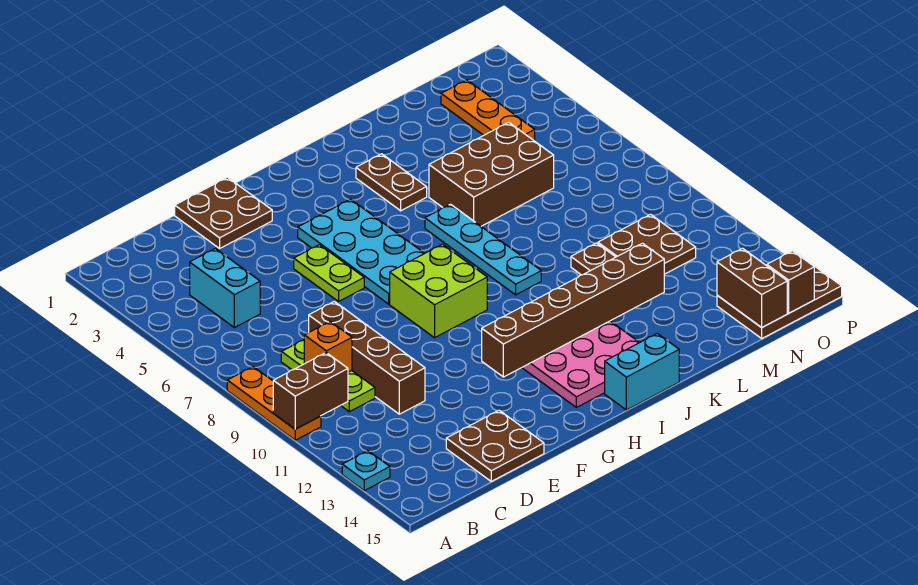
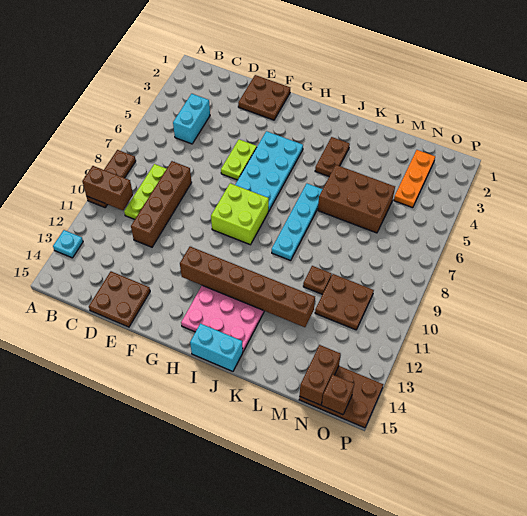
orange 1x3 plate [227,367,321,440] -> brown 1x3 plate [86,150,136,207]
orange 1x1 brick [304,322,352,372] -> none

